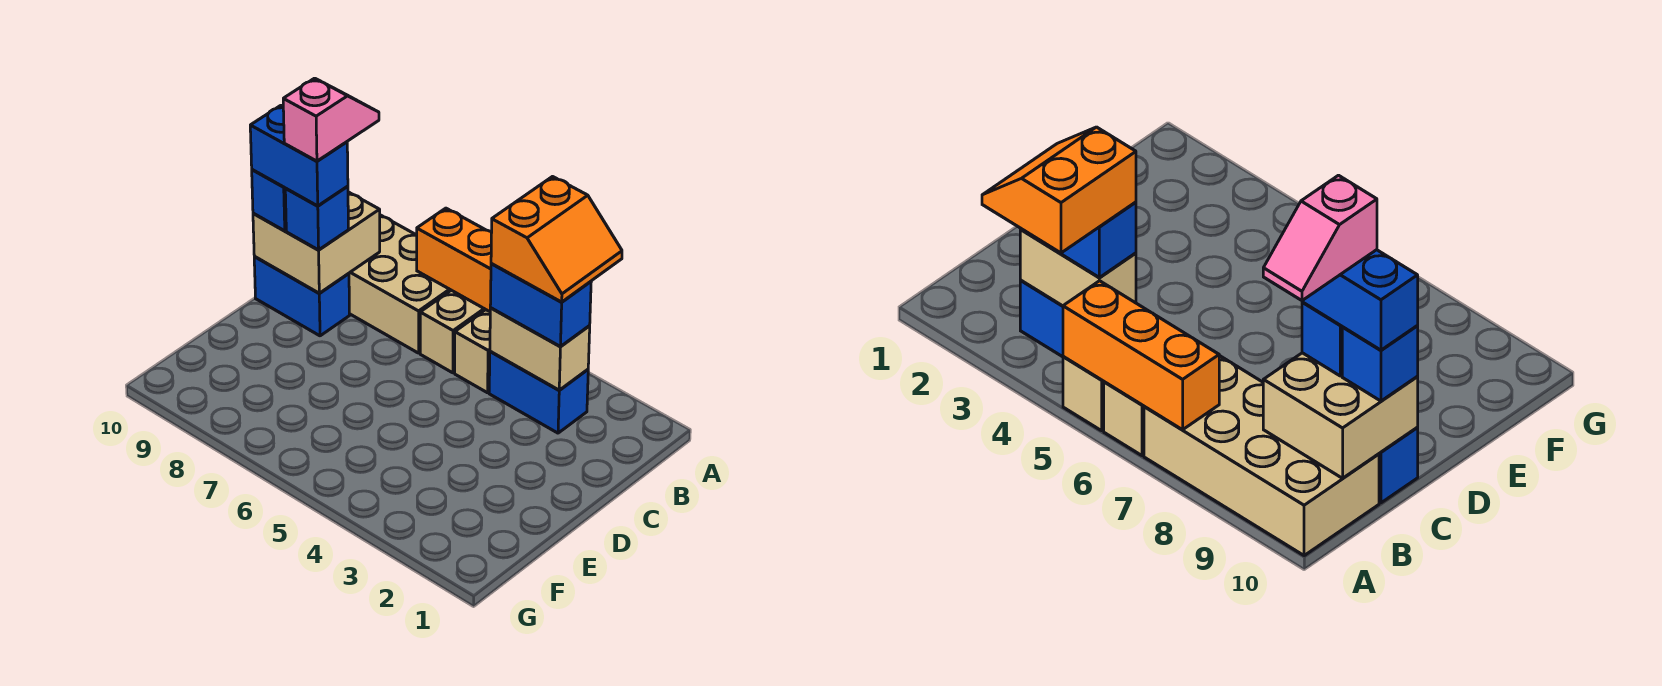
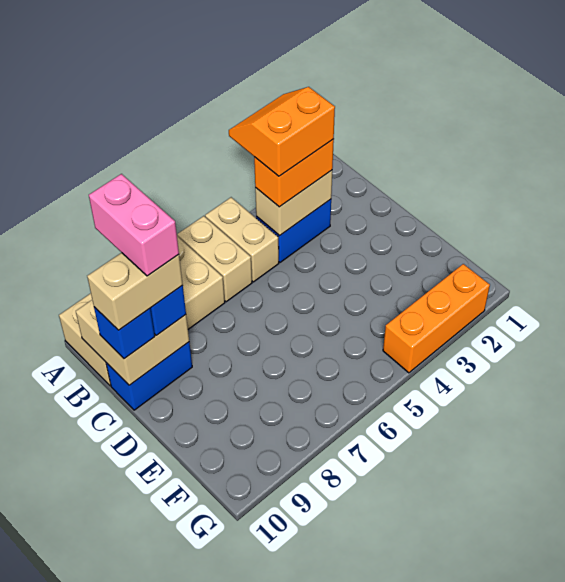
orange 2x2 slope [491,177,622,302] -> orange 2x2 slope turned to [229,87,335,176]
orange 1x3 brick [417,208,492,312] -> orange 1x3 brick moved to [383,264,490,373]
blue 1x2 brick [490,264,591,346] -> orange 1x2 brick [254,139,334,207]
pink 1x2 slope [283,78,379,161] -> pink 1x2 brick [89,174,179,276]
blue 1x2 brick [250,106,348,206] -> tan 1x2 brick [87,253,183,330]

